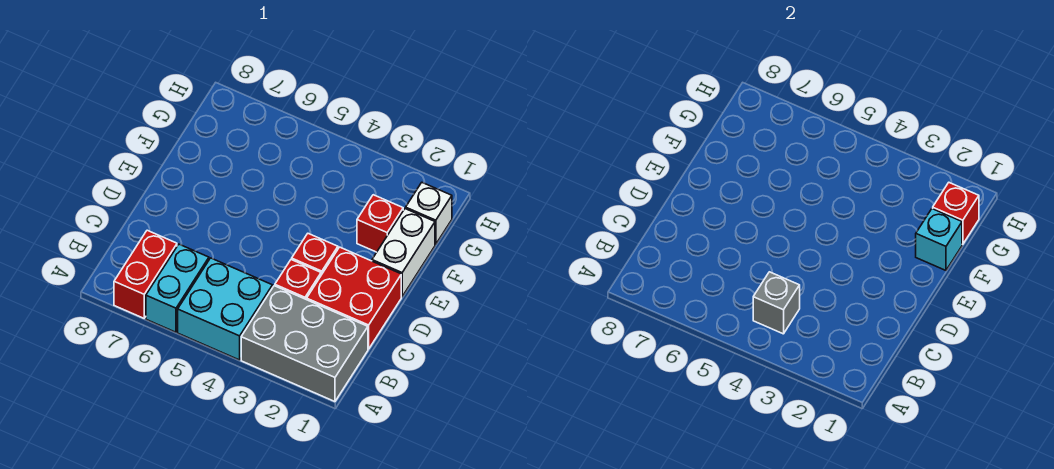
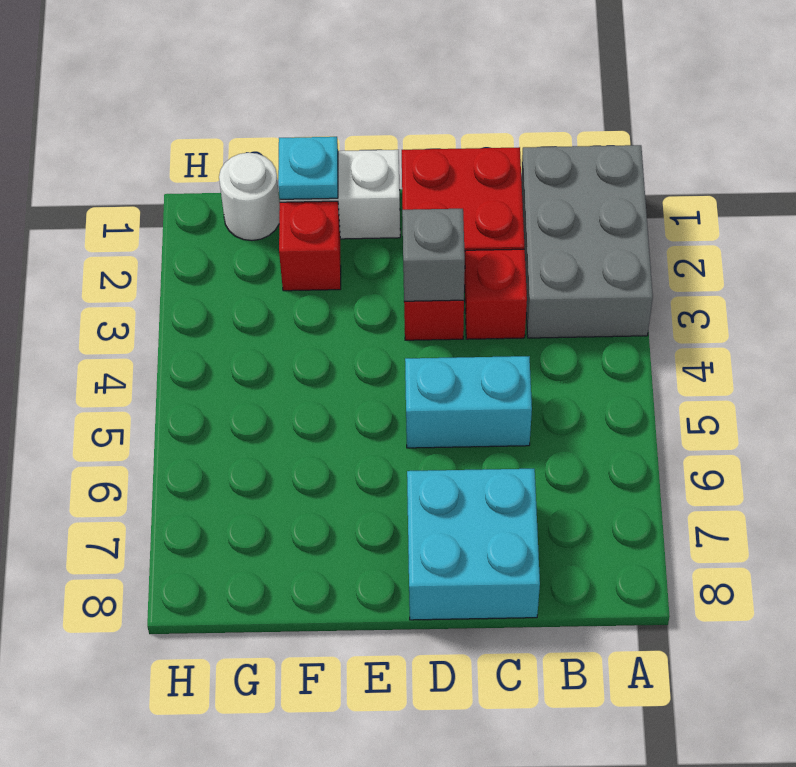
cyan 2x2 brick [178,258,273,360] -> cyan 2x2 brick moved to [407,469,540,620]
cyan 1x2 brick [146,244,209,332] -> cyan 1x2 brick moved to [405,356,532,448]
red 1x2 brick [114,230,177,318] -> none
grey 1x1 brick [753,272,800,334] -> grey 1x1 brick moved to [402,209,465,301]
cyan 1x1 brick [916,209,962,270] -> cyan 1x1 plate [278,137,338,199]
white 1x1 brick [406,183,452,244] -> white 1x1 round brick [219,153,280,240]
red 1x1 brick [933,183,979,244] -> none

